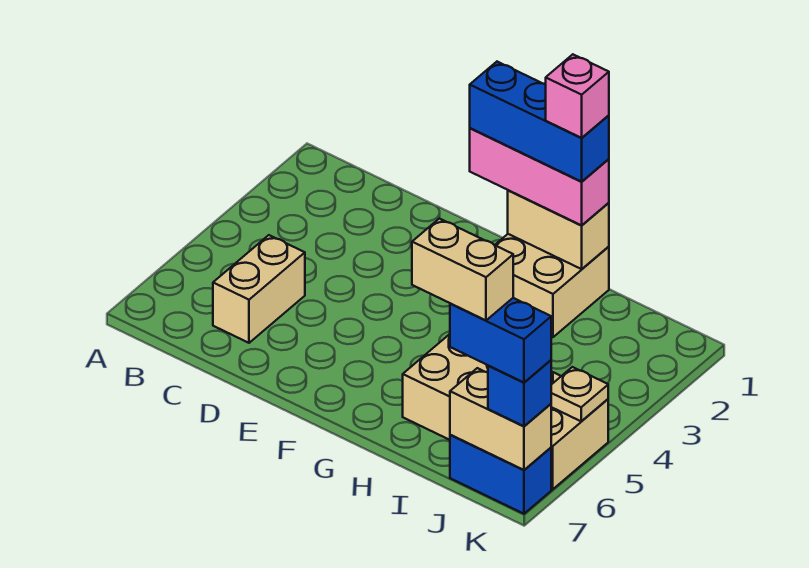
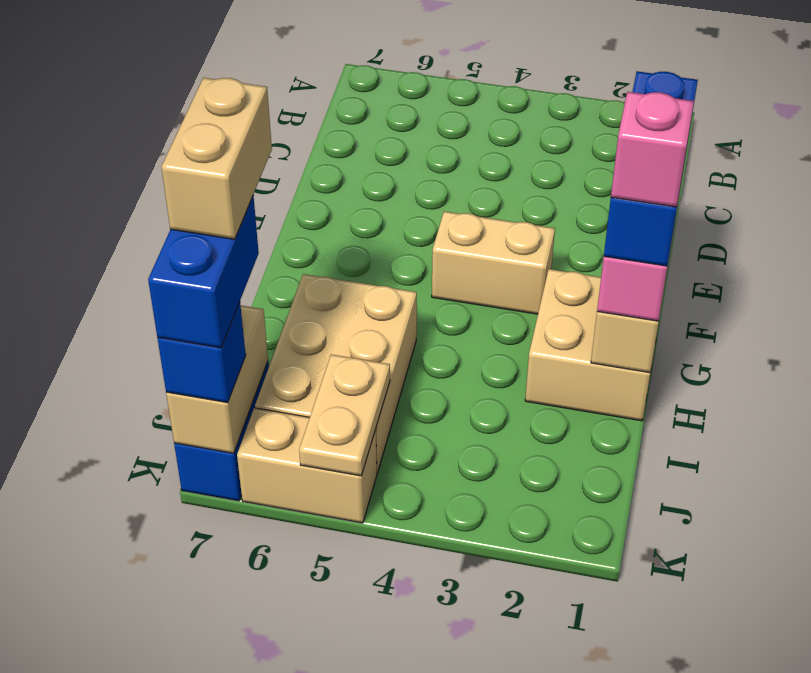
tan 1x2 brick [213,235,305,343] -> tan 1x2 brick moved to [432,211,555,314]
tan 1x1 plate [551,367,608,421] -> tan 1x2 plate [299,354,390,476]

